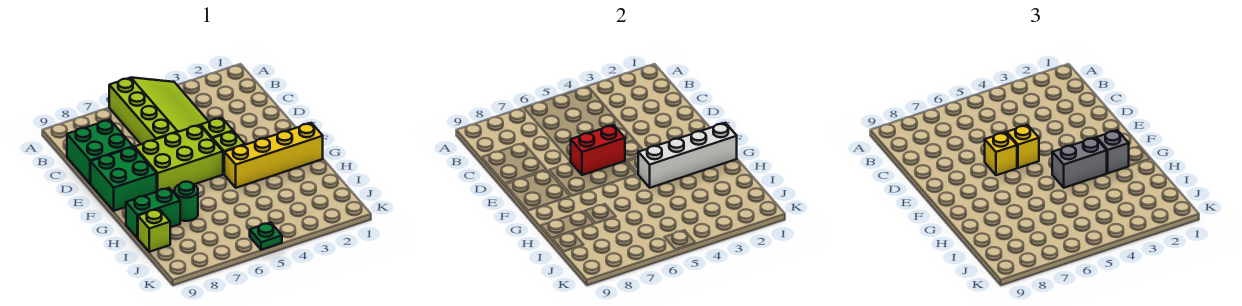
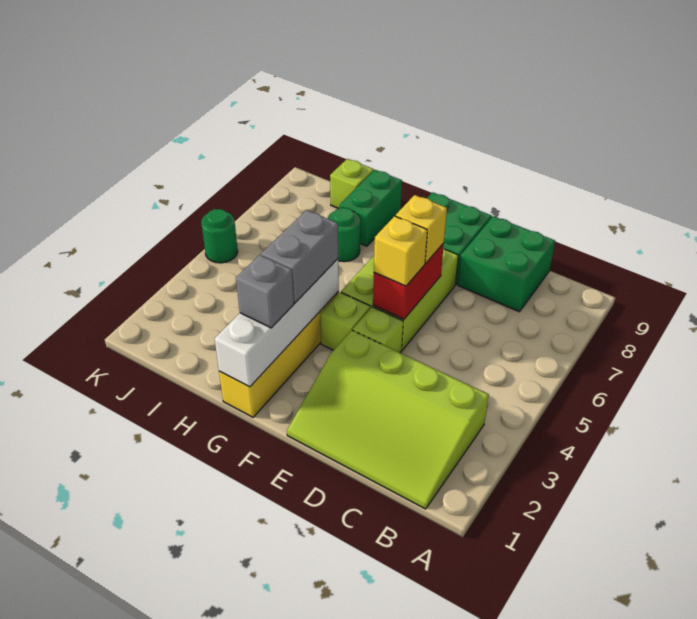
lime 3x4 slope [109,78,209,144] -> lime 3x4 slope moved to [287,330,489,509]
green 1x1 plate [250,222,282,250] -> green 1x1 round brick [201,209,238,263]

